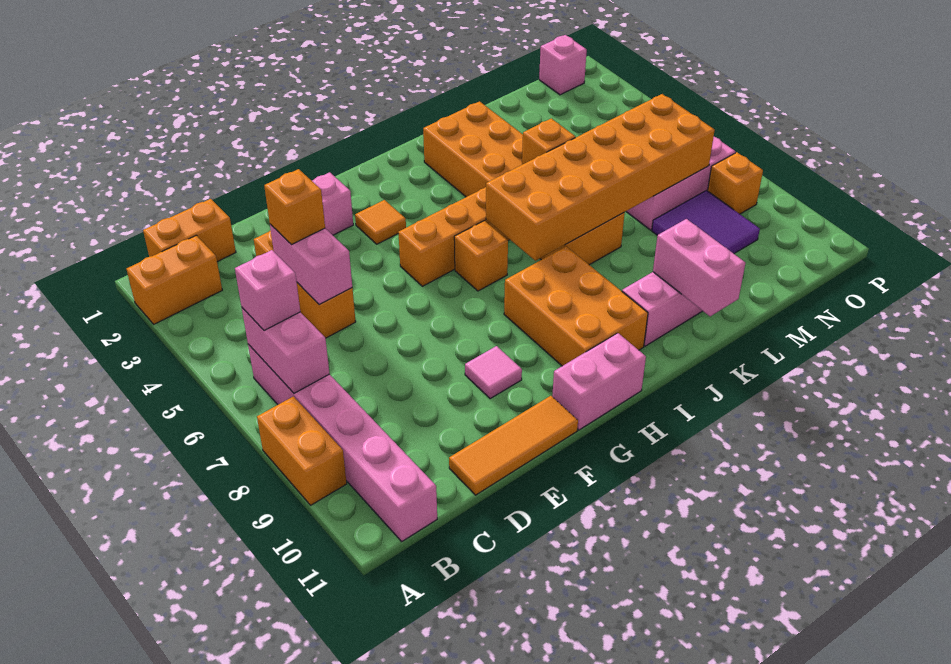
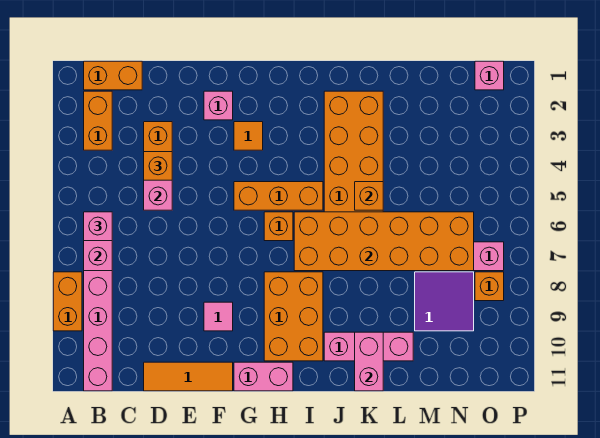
orange 1x2 brick [126,235,222,324] -> orange 1x2 brick turned to [84,91,112,150]

